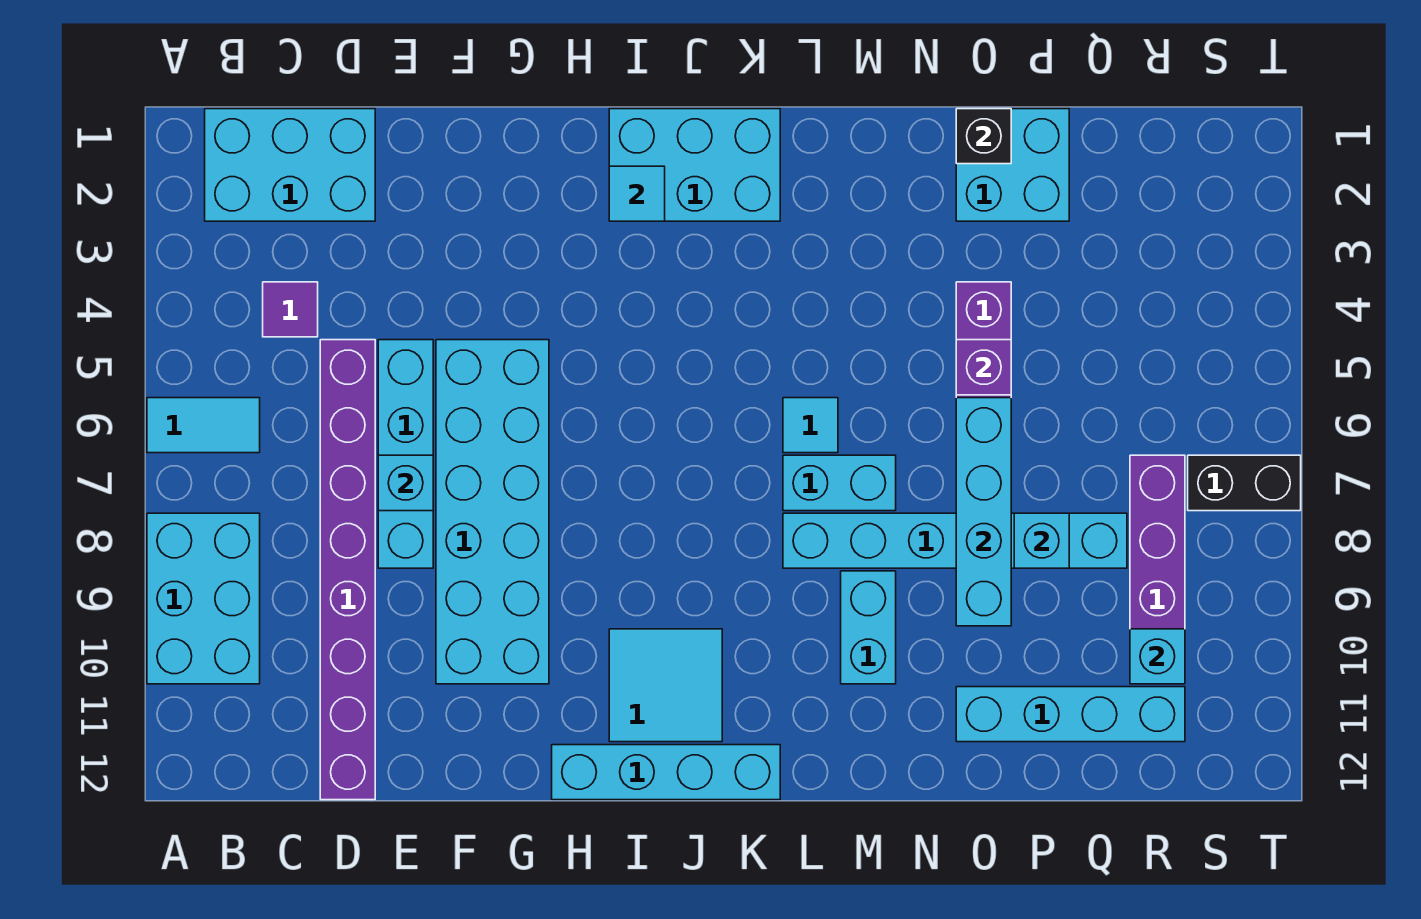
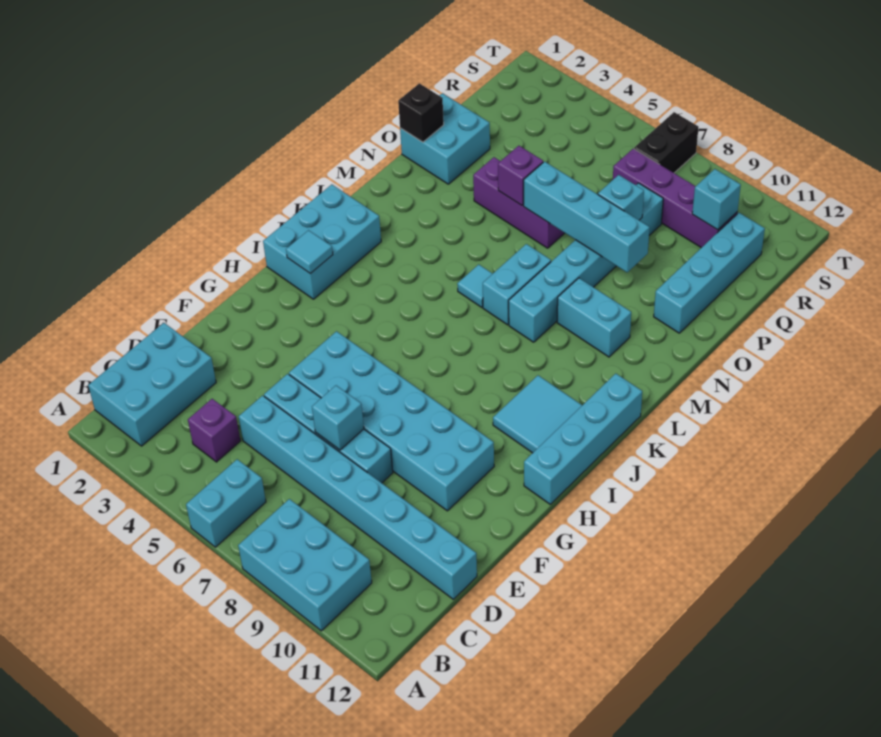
cyan 1x2 tile [147,398,260,453] -> cyan 1x2 brick [186,459,266,547]
purple 1x1 tile [263,282,318,337] -> purple 1x1 brick [188,399,240,462]
purple 1x8 brick [320,340,375,800] -> cyan 1x8 brick [239,395,477,599]

